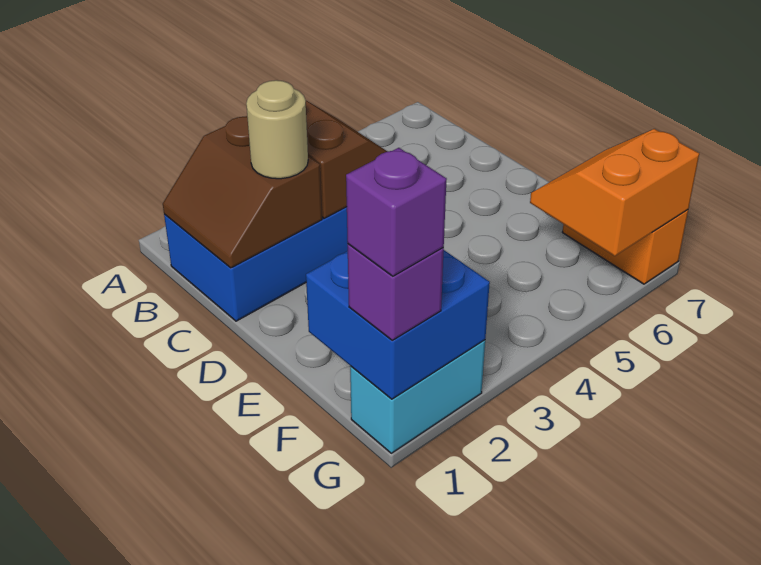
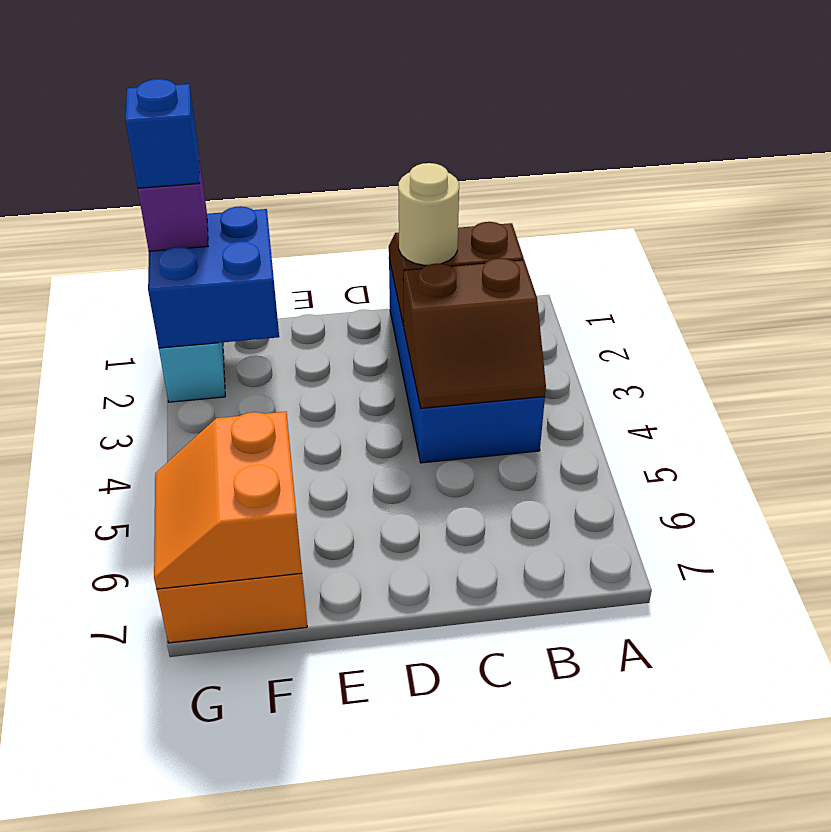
orange 2x2 slope [530,129,699,256] -> orange 2x2 slope turned to [154,412,302,589]
purple 1x1 brick [346,148,447,276] -> blue 1x1 brick [125,79,200,188]

